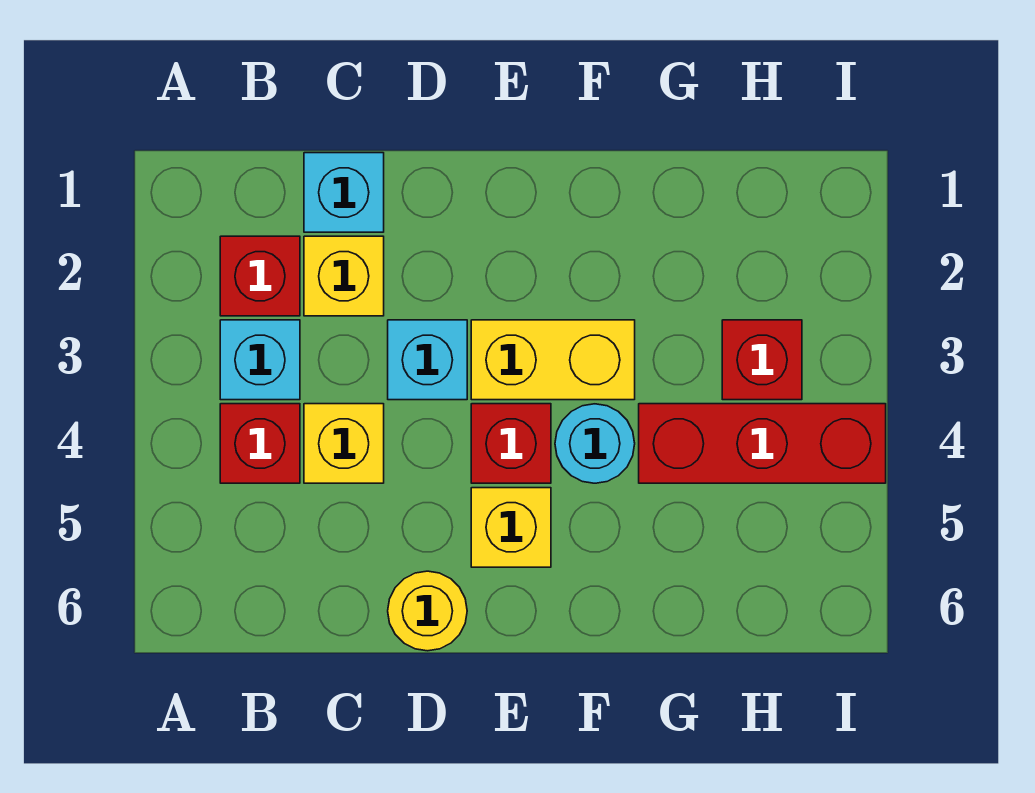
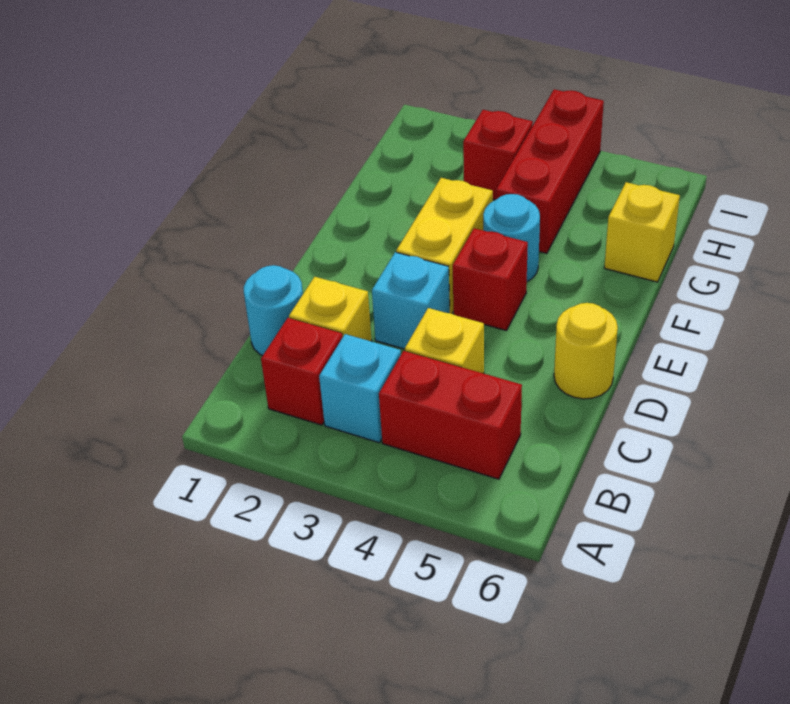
red 1x1 brick [220,404,300,483] -> red 1x2 brick [379,351,522,479]
cyan 1x1 brick [304,153,384,232] -> cyan 1x1 round brick [244,265,303,356]
yellow 1x1 brick [471,488,551,567] -> yellow 1x1 brick moved to [604,182,680,282]

